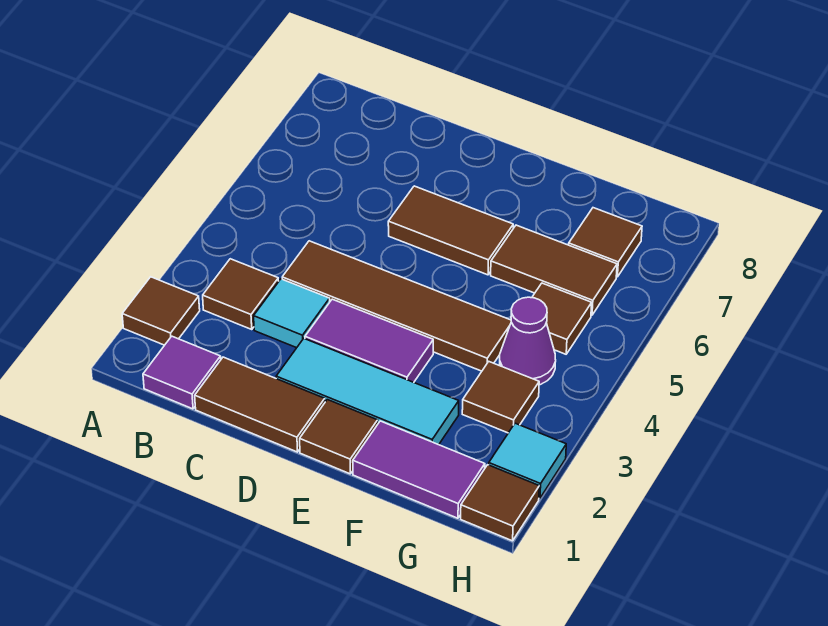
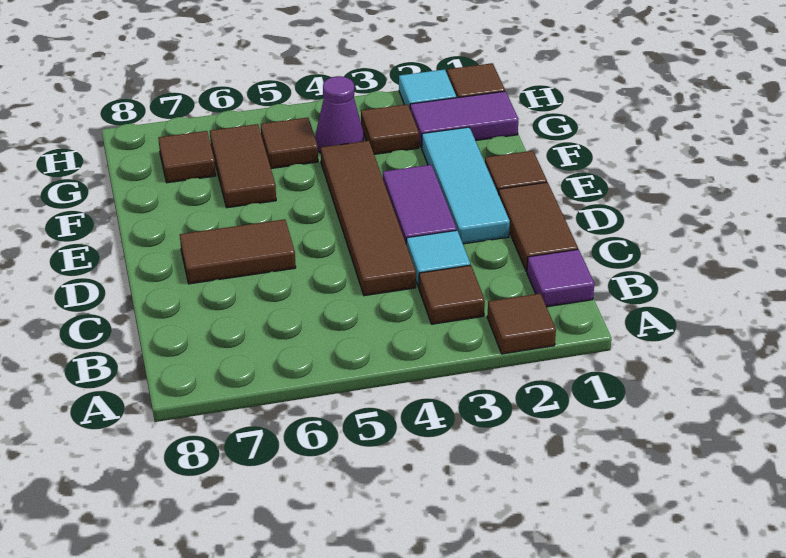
brown 1x2 tile [388,186,513,275] -> brown 1x2 tile turned to [180,219,296,284]
purple 1x2 tile [353,421,485,518] -> purple 1x2 tile turned to [410,91,519,148]

